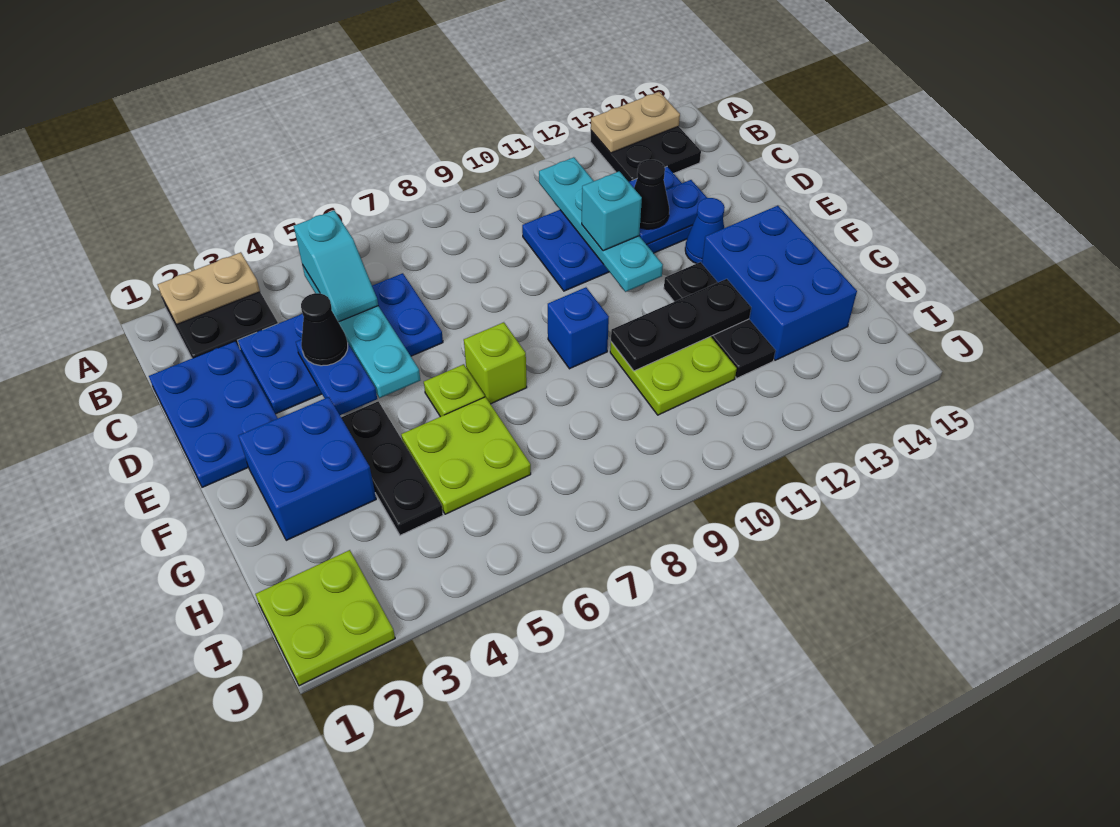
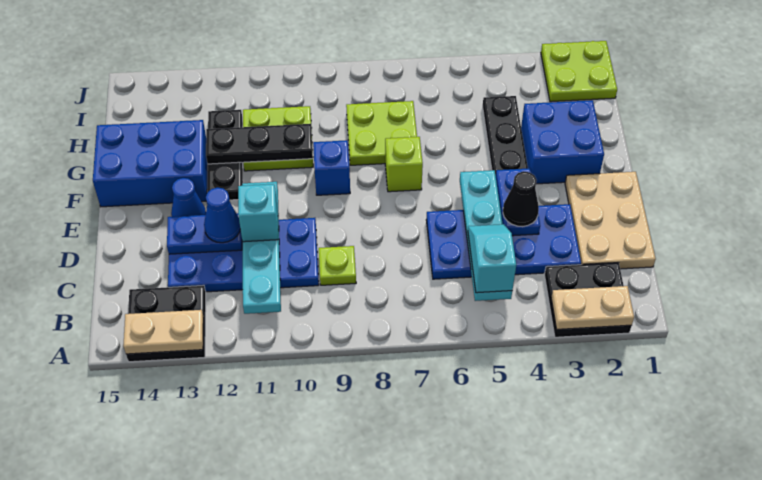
blue 2x3 plate [149,341,278,487] -> tan 2x3 plate [565,172,656,269]
black 1x1 cone [634,160,669,229] -> blue 1x1 cone [204,188,240,243]
lime 1x1 plate [424,364,485,417] -> lime 1x1 plate moved to [319,246,356,285]
blue 2x3 brick [702,206,857,360] -> blue 2x3 brick turned to [93,120,208,207]
lime 2x2 plate [401,397,531,514] -> lime 2x2 plate moved to [346,101,417,165]

